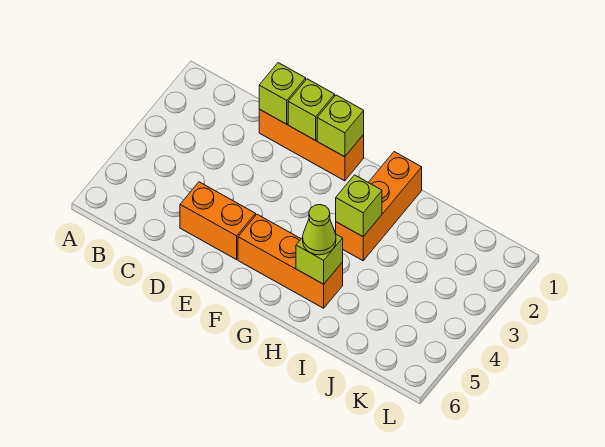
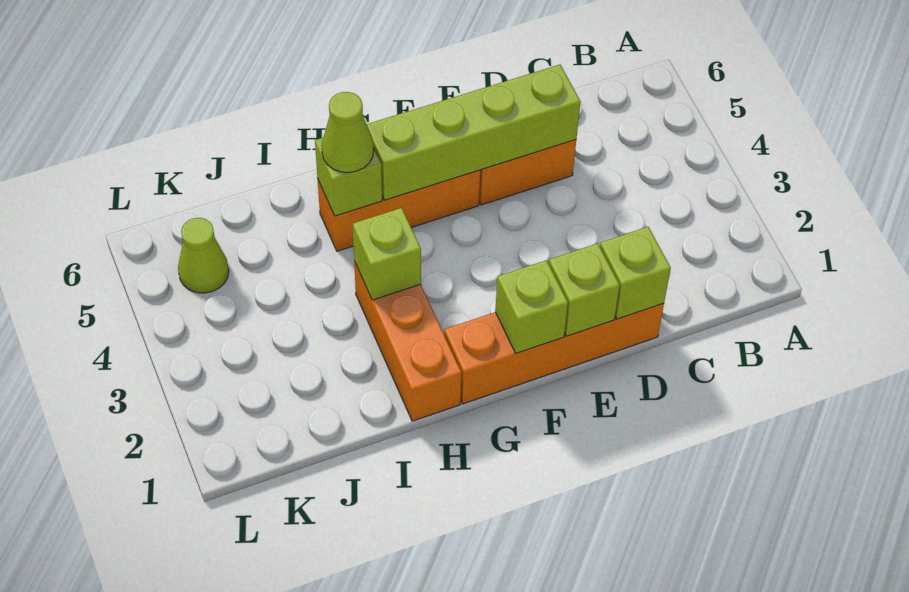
orange 1x3 brick [259,109,364,181] -> orange 1x4 brick [444,303,664,404]
none -> lime 1x4 brick [367,65,581,200]
none -> lime 1x1 cone [178,218,229,293]

